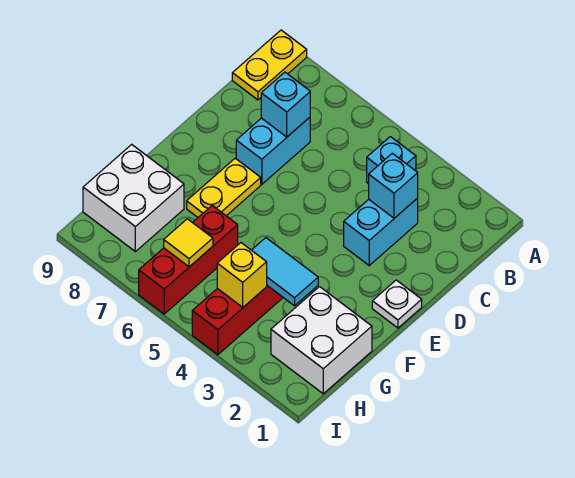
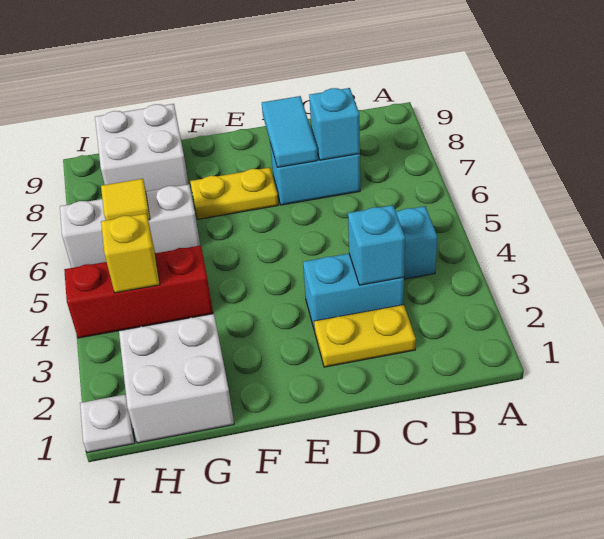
yellow 1x2 plate [232,30,307,100] -> yellow 1x2 plate moved to [314,305,416,367]
white 1x1 plate [372,280,422,328] -> white 1x1 plate moved to [80,394,135,453]
cyan 1x2 tile [252,238,318,306] -> cyan 1x2 tile moved to [262,96,318,167]
red 1x3 brick [139,205,238,314] -> white 1x3 brick [60,184,200,268]

